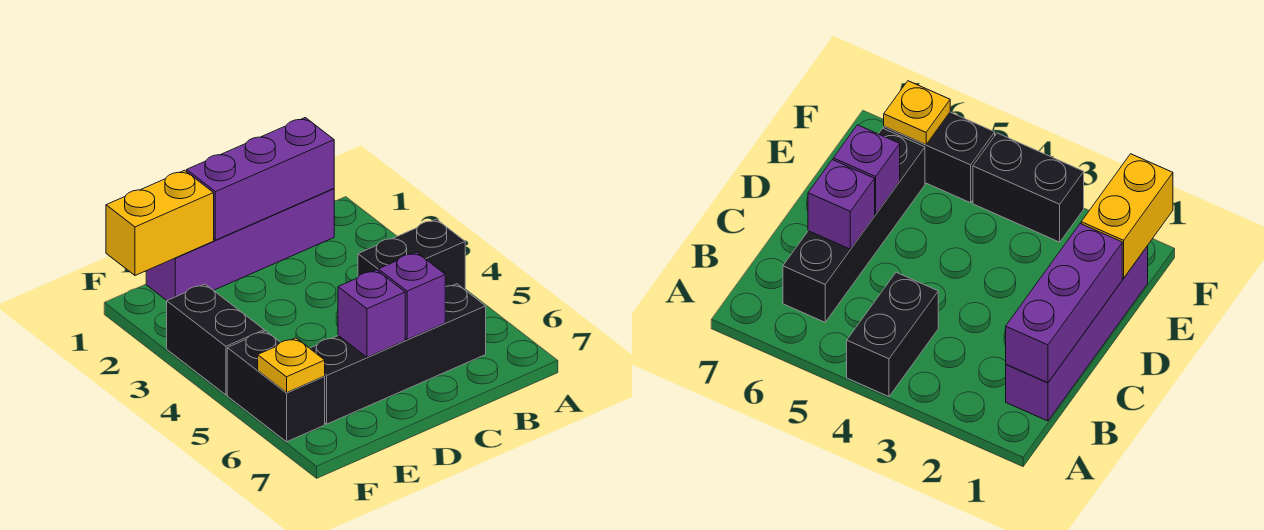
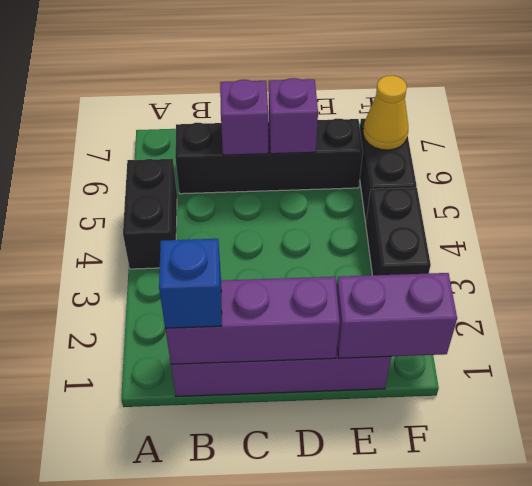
black 1x2 brick [358,219,465,290] -> black 1x2 brick turned to [123,159,177,269]
none -> blue 1x1 brick [159,239,222,328]
yellow 1x2 brick [106,170,214,275] -> purple 1x2 brick [337,273,457,358]
yellow 1x1 plate [258,338,325,393] -> yellow 1x1 cone [363,75,408,150]

